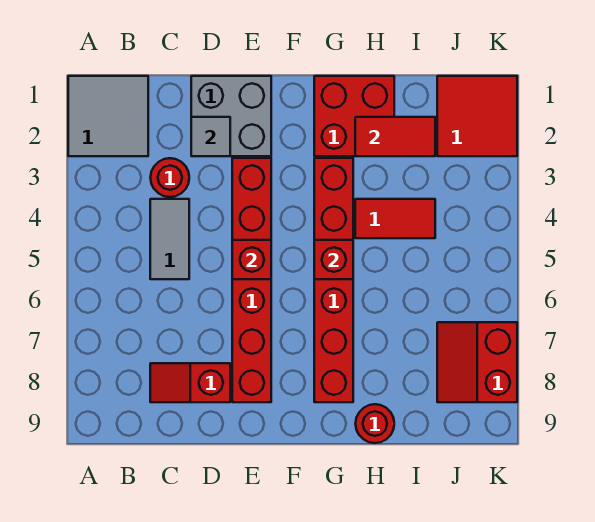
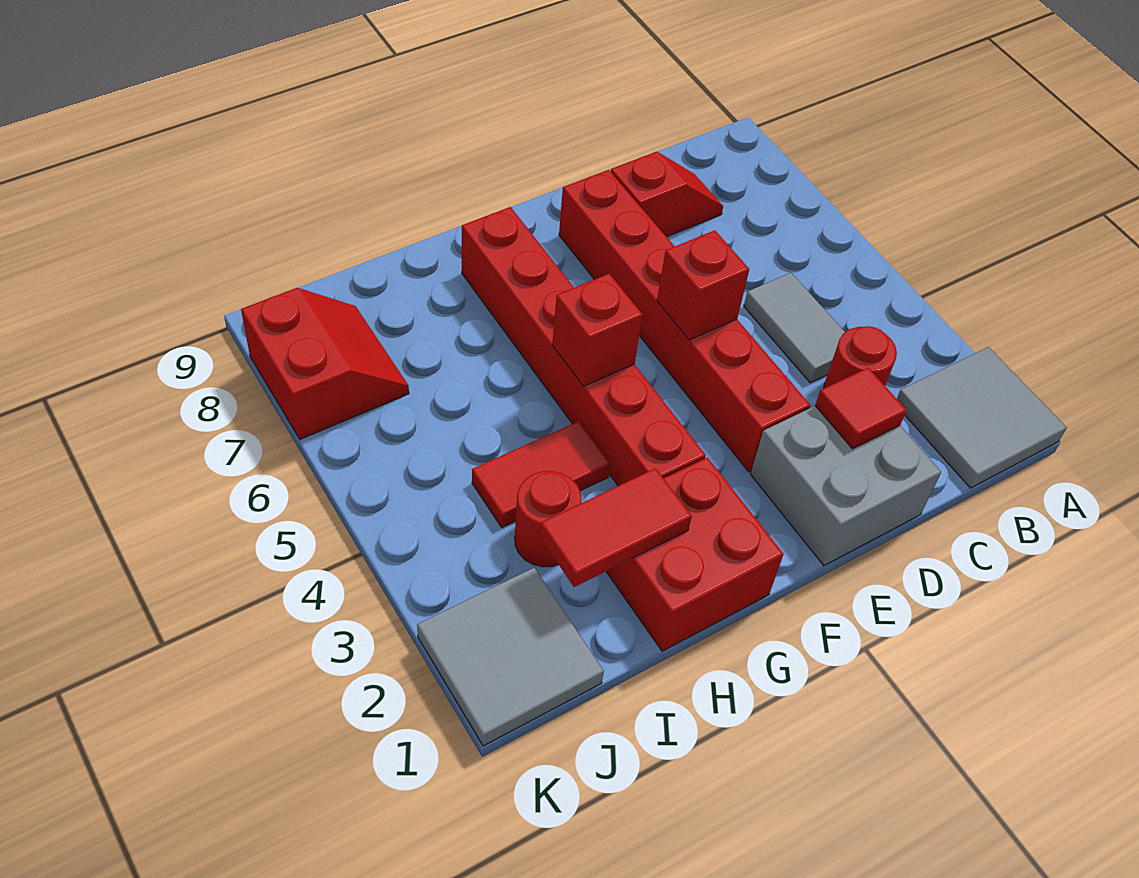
grey 1x1 tile [191,117,230,156] -> red 1x1 tile [815,368,906,449]
red 1x1 round brick [355,404,394,443] -> red 1x1 round brick moved to [515,471,582,567]
red 2x2 tile [437,76,517,156] -> grey 2x2 tile [417,568,604,746]

